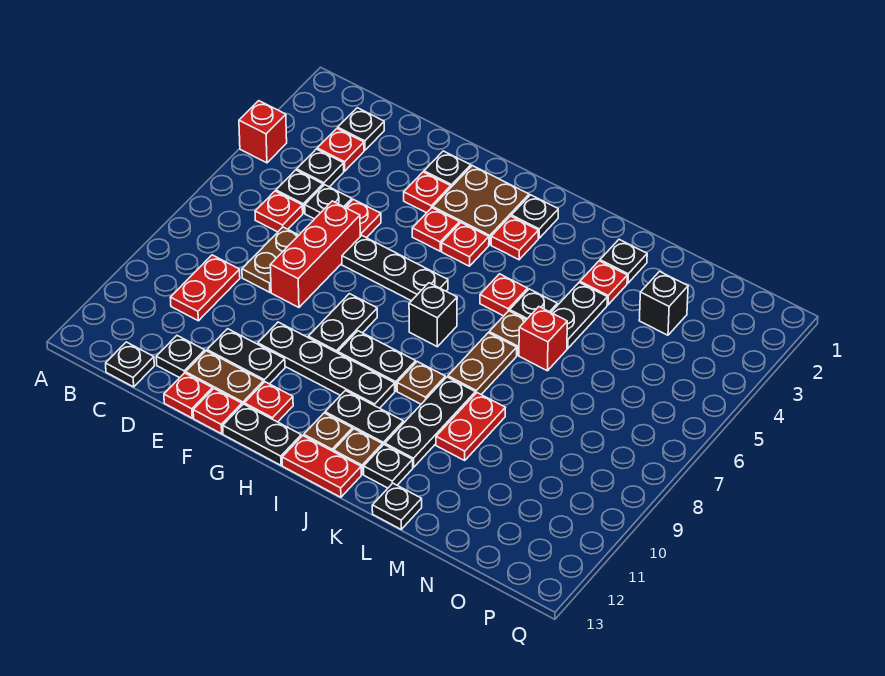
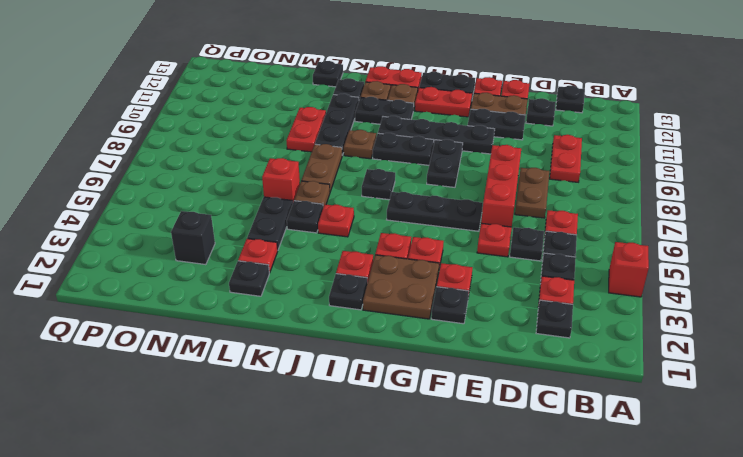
red 1x1 plate [244,382,293,422] -> red 1x2 plate [415,87,472,117]
black 1x1 brick [409,283,457,347] -> black 1x1 plate [362,169,395,200]

